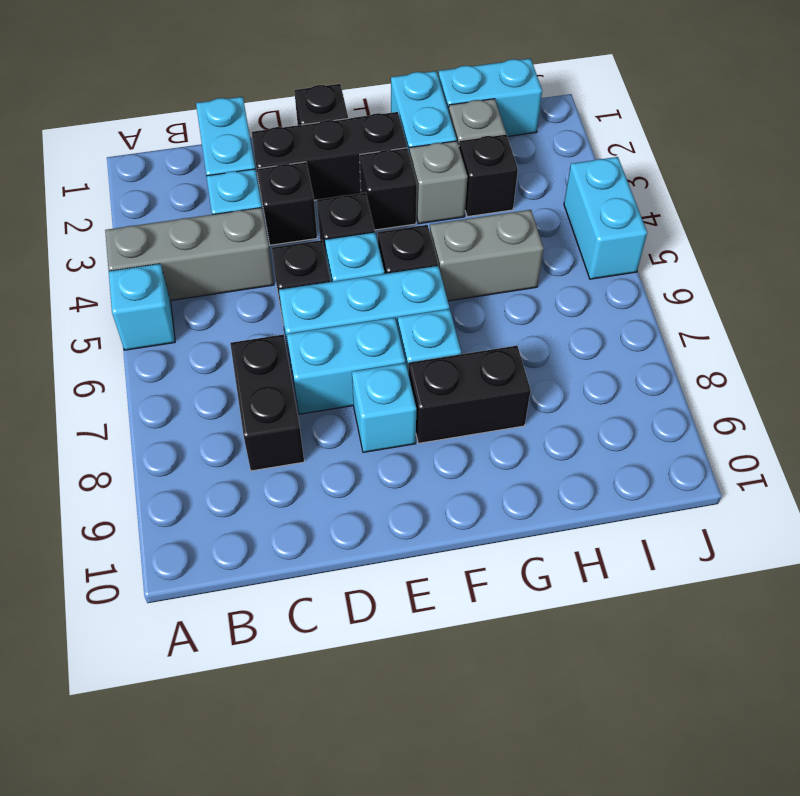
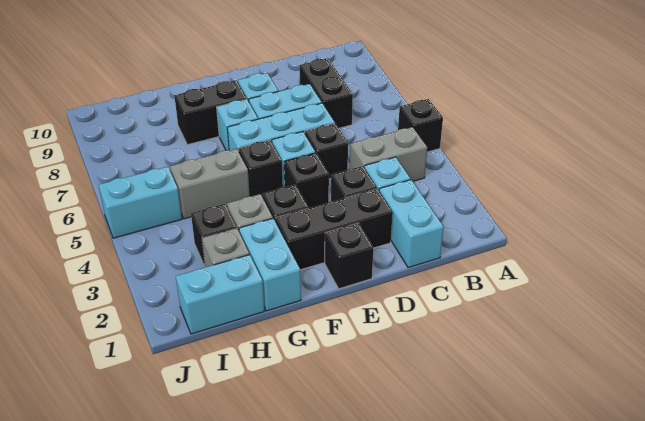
grey 1x3 brick [105,208,274,301] -> grey 1x2 brick [350,127,427,181]
cyan 1x1 brick [109,264,175,350] -> black 1x1 brick [398,99,443,152]
cyan 1x2 brick [564,157,647,279] -> cyan 1x2 brick turned to [99,167,182,238]

